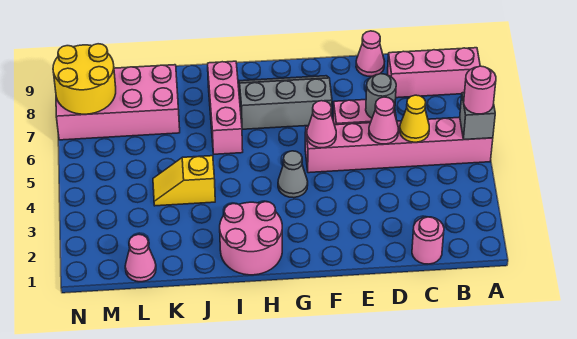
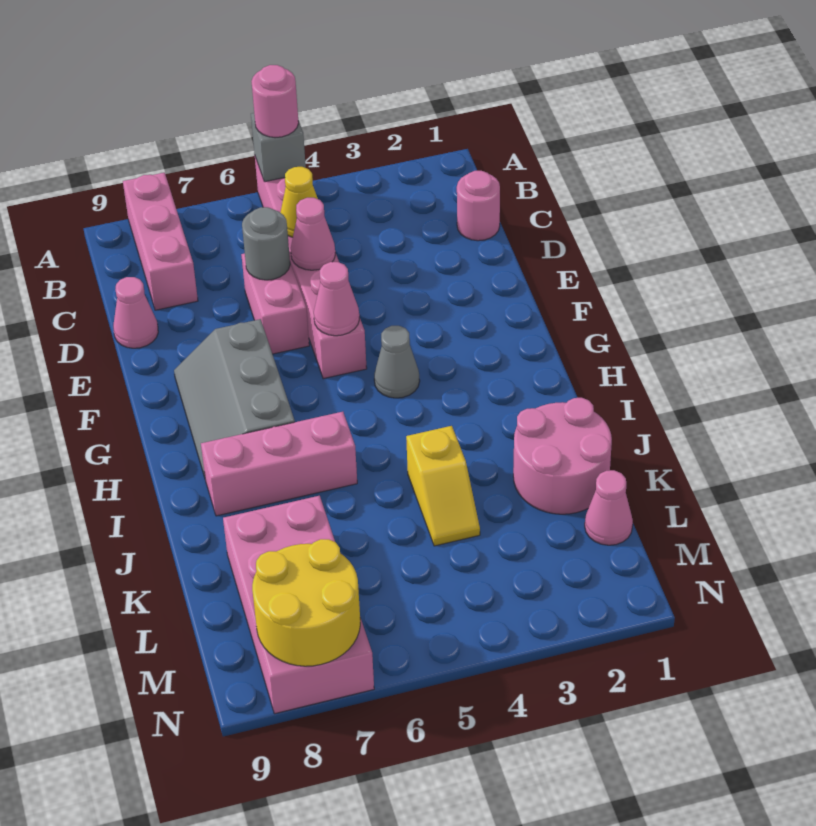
pink 2x2 round brick [220,202,282,275] -> pink 2x2 round brick moved to [513,398,612,514]

